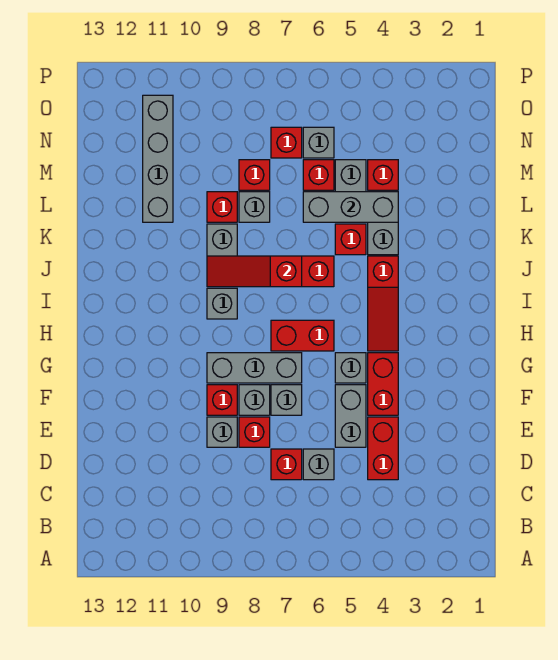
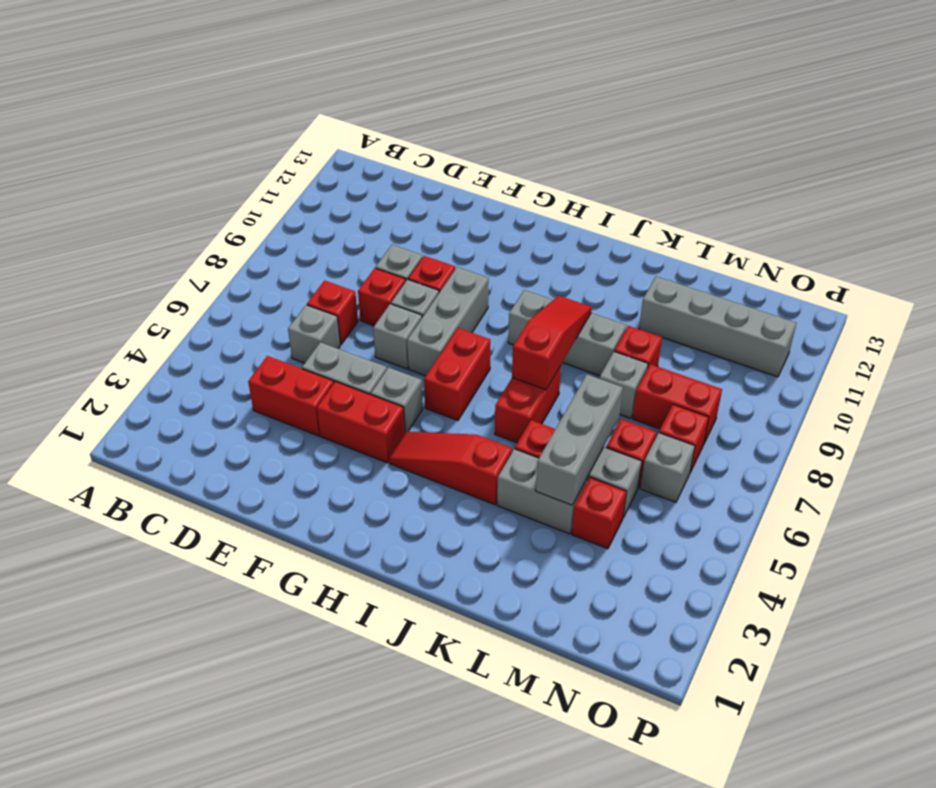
red 1x1 brick [239,160,270,190] -> red 1x2 brick [633,364,722,443]

